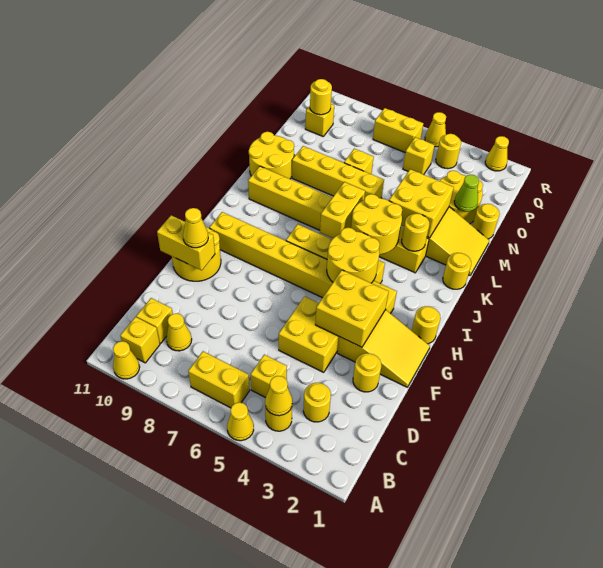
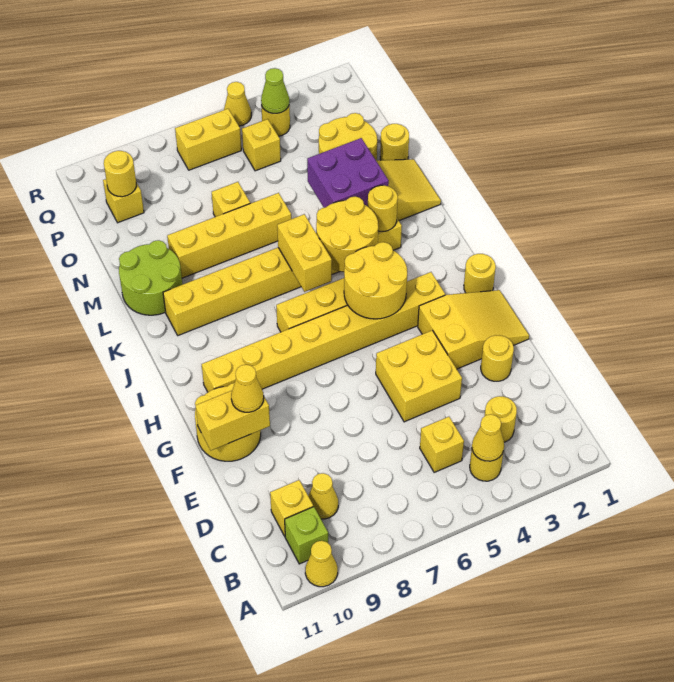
yellow 1x1 cone [227,402,254,441] -> none
yellow 1x2 brick [188,351,250,408] -> none
yellow 1x1 brick [120,317,160,363] -> lime 1x1 brick [285,507,328,564]
yellow 2x2 brick [315,270,389,347] -> none
yellow 1x1 round brick [443,253,471,289] -> none
yellow 2x2 brick [389,169,454,238] -> purple 2x2 brick [307,138,389,208]
yellow 2x2 round brick [249,132,294,179] -> lime 2x2 round brick [119,240,182,315]
lime 1x1 cone [454,175,479,212] -> lime 1x1 cone moved to [261,68,289,113]
yellow 1x1 cone [485,136,509,171] -> none

